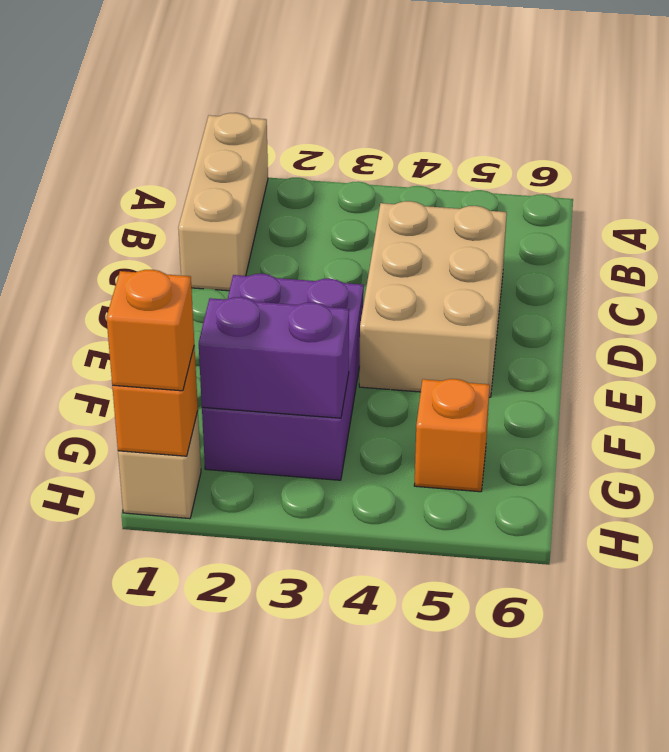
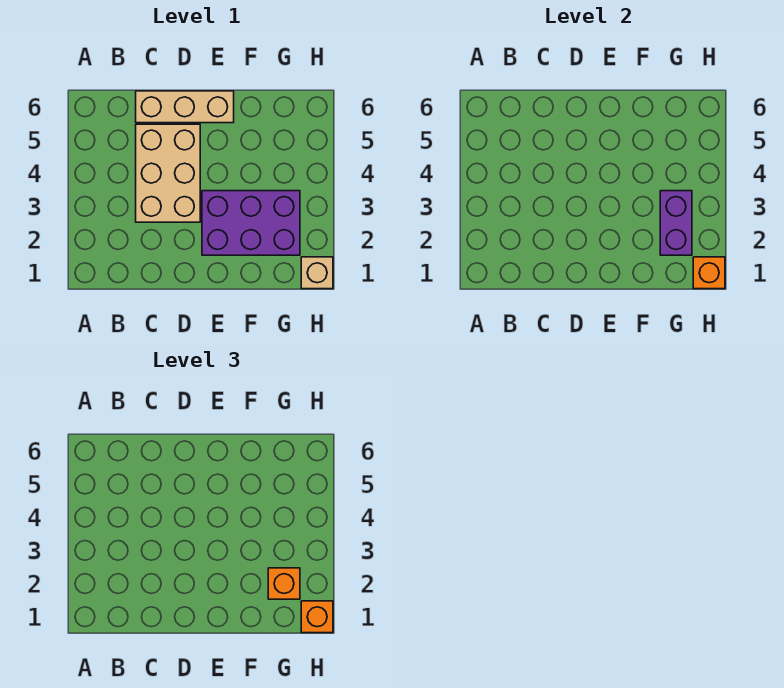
tan 1x3 brick [178,113,268,291] -> tan 1x3 brick moved to [136,91,234,123]
tan 2x3 brick [359,201,507,397] -> tan 2x3 brick turned to [136,124,200,222]
orange 1x1 brick [414,379,490,492] -> orange 1x1 brick moved to [268,568,300,599]

